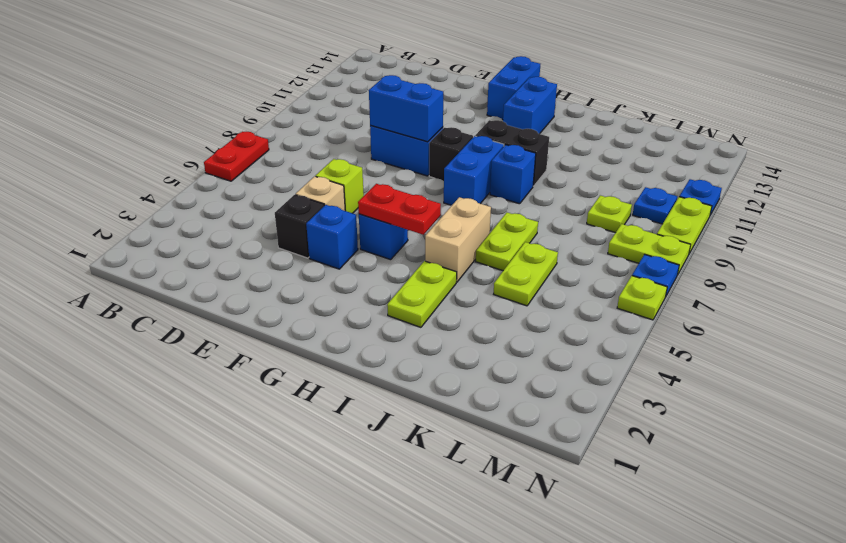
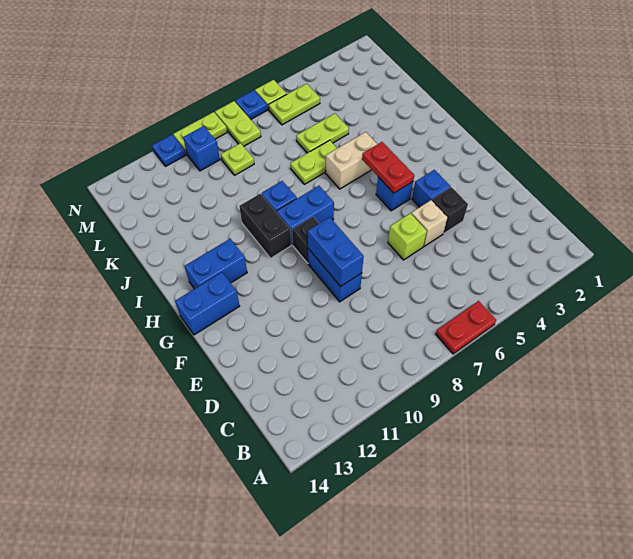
lime 1x2 plate [387,261,457,327] -> lime 1x2 plate moved to [269,84,320,125]
blue 1x1 plate [633,187,677,224] -> blue 1x1 brick [183,126,220,171]

